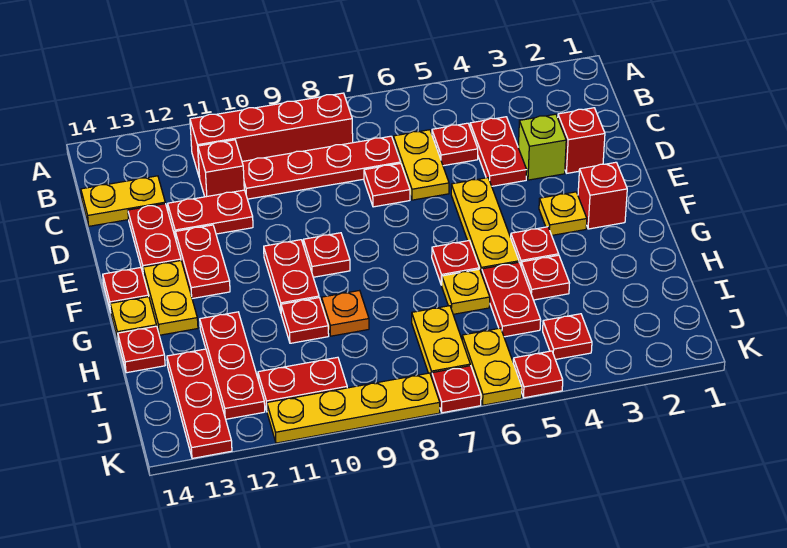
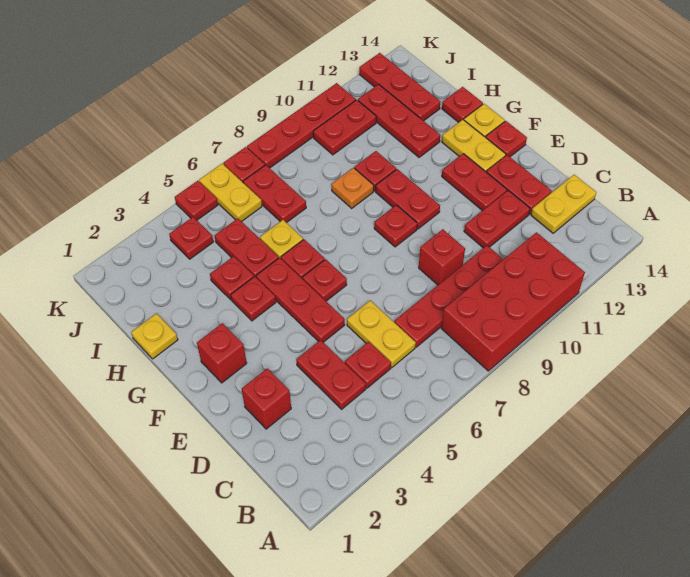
red 1x4 brick [190,93,353,178] -> red 2x4 brick [441,232,585,371]
red 1x1 brick [198,140,244,197] -> red 1x1 brick moved to [419,229,465,285]
lime 1x1 brick [518,114,566,180] -> none
red 1x1 plate [364,163,410,207] -> red 1x1 plate moved to [302,259,347,301]
yellow 1x3 plate [451,178,519,274] -> red 1x3 plate [256,258,345,342]
yellow 1x1 plate [539,192,587,235] -> yellow 1x1 plate moved to [131,314,178,359]
yellow 1x2 plate [412,306,470,378] -> red 1x2 plate [243,165,306,223]
yellow 1x4 plate [267,373,440,443] -> red 1x4 plate [247,83,356,168]

